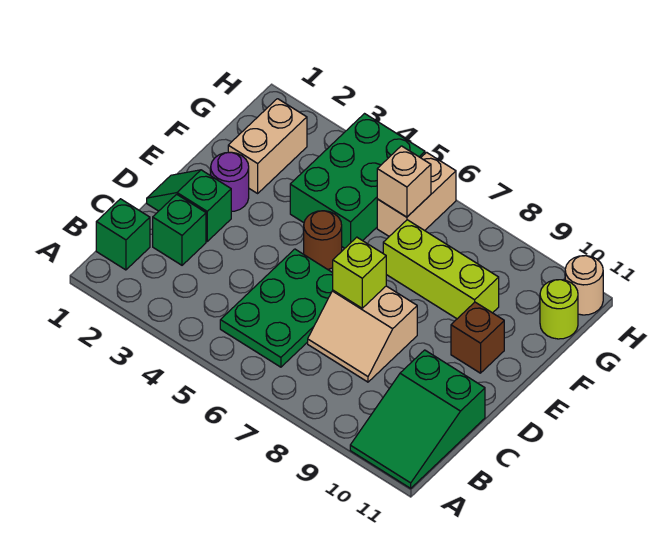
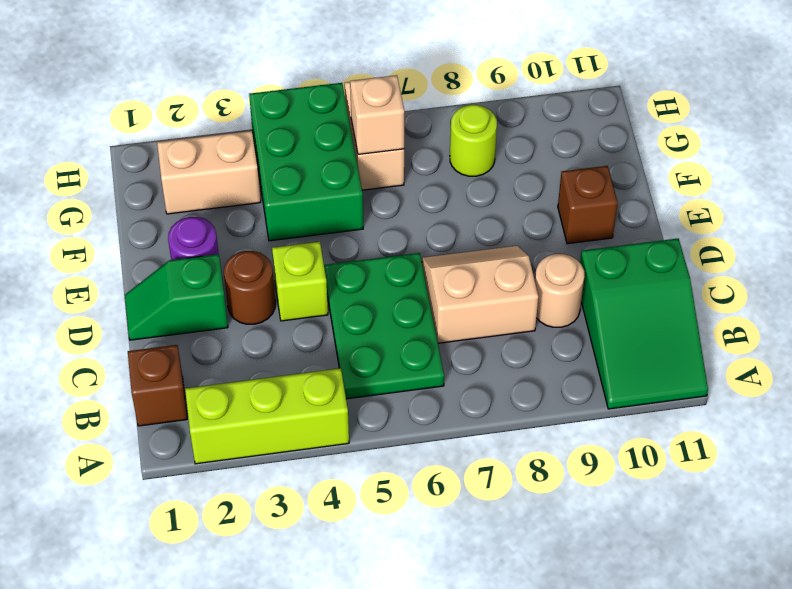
green 1x1 brick [96,199,150,270] -> brown 1x1 brick [128,345,187,426]
green 1x1 brick [153,194,206,265] -> none
tan 2x2 slope [308,286,417,382] -> tan 2x2 slope turned to [422,246,538,343]
lime 1x1 brick [333,237,386,308] -> lime 1x1 brick moved to [272,242,328,321]
brown 1x1 round brick [304,211,342,269] -> brown 1x1 round brick moved to [224,251,275,324]
tan 1x2 brick [228,99,307,193] -> tan 1x2 brick turned to [157,131,261,214]
lime 1x3 brick [383,220,499,319] -> lime 1x3 brick moved to [185,368,349,464]
lime 1x1 round brick [540,280,578,339] -> lime 1x1 round brick moved to [450,105,497,176]
tan 1x1 round brick [565,256,603,315] -> tan 1x1 round brick moved to [535,254,585,327]

